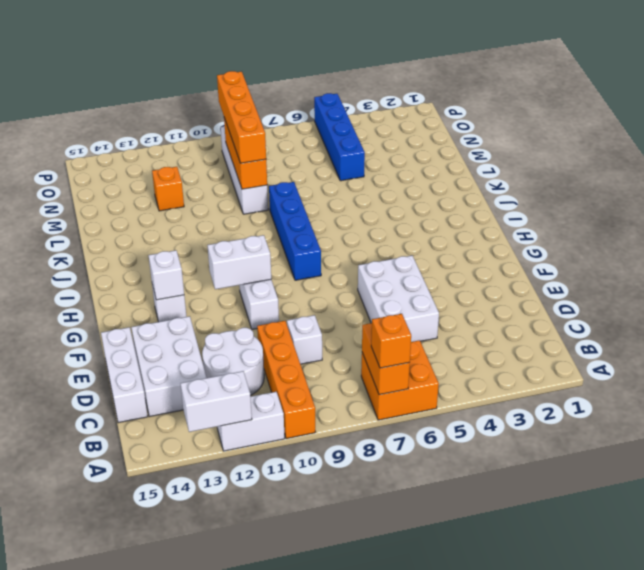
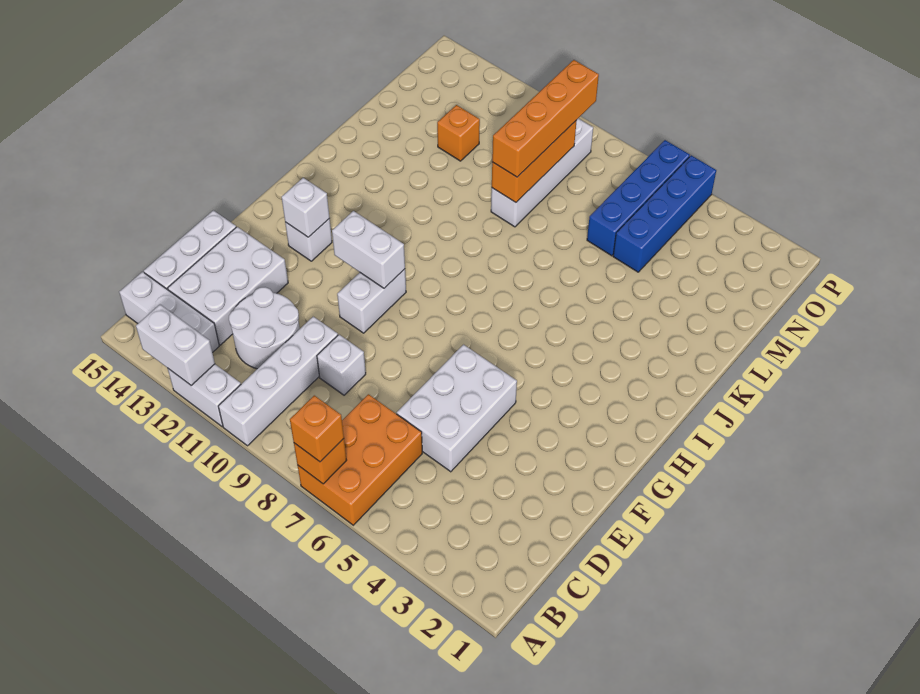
orange 2x2 brick [361,340,439,420] -> orange 2x3 brick [297,394,422,525]
orange 1x2 brick [362,323,410,395] -> orange 1x1 brick [294,439,347,484]
orange 1x4 brick [257,321,315,439] -> white 1x4 brick [218,317,338,446]
none -> white 1x3 brick [119,272,219,353]
blue 1x4 brick [269,182,321,280] -> blue 1x4 brick moved to [587,140,690,256]

